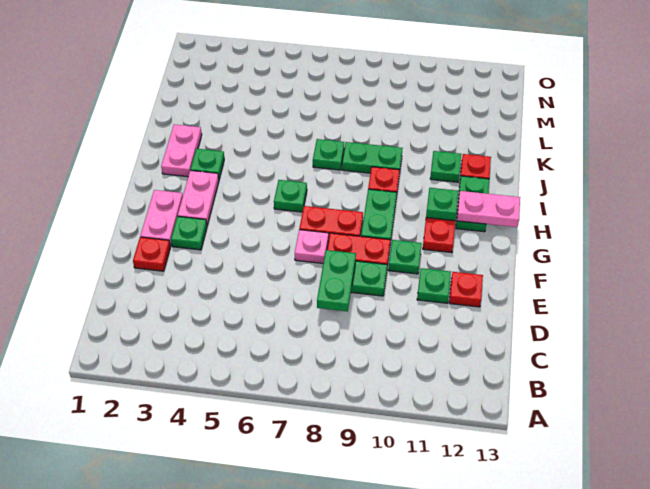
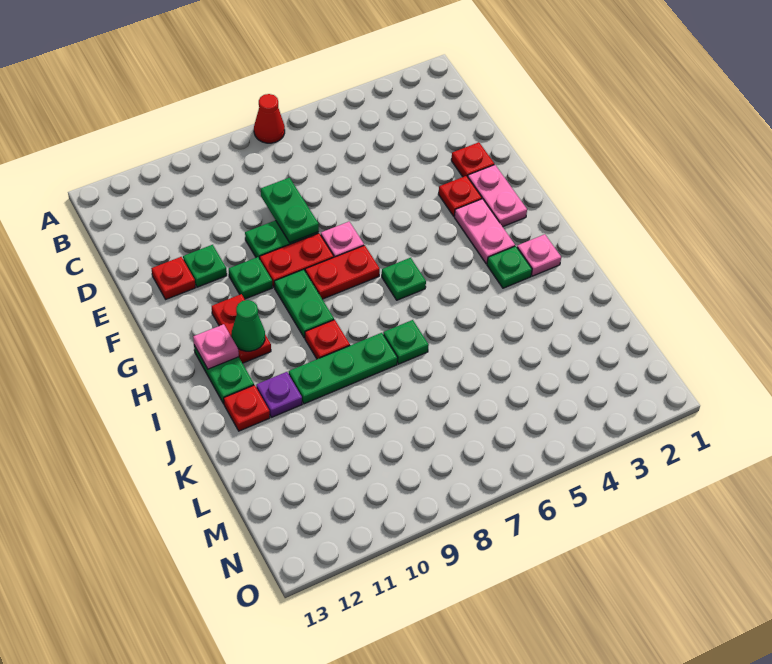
none -> red 1x1 cone [254,94,285,143]
green 1x1 plate [171,216,207,250] -> red 1x1 plate [438,176,482,216]
green 1x1 plate [426,188,458,221] -> green 1x1 cone [232,300,265,351]
pink 1x2 plate [457,191,520,227] -> pink 1x1 plate [193,324,239,369]
pink 1x2 plate [161,125,202,177] -> pink 1x1 plate [517,234,561,276]
green 1x2 plate [342,142,403,174] -> green 1x3 plate [289,333,397,404]
green 1x1 plate [430,151,461,182] -> purple 1x1 plate [256,372,302,417]

